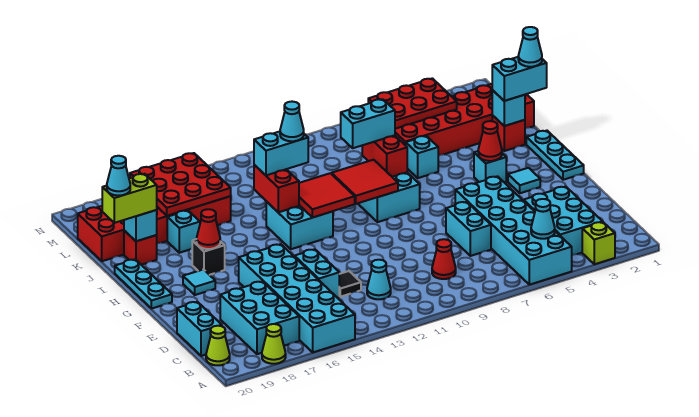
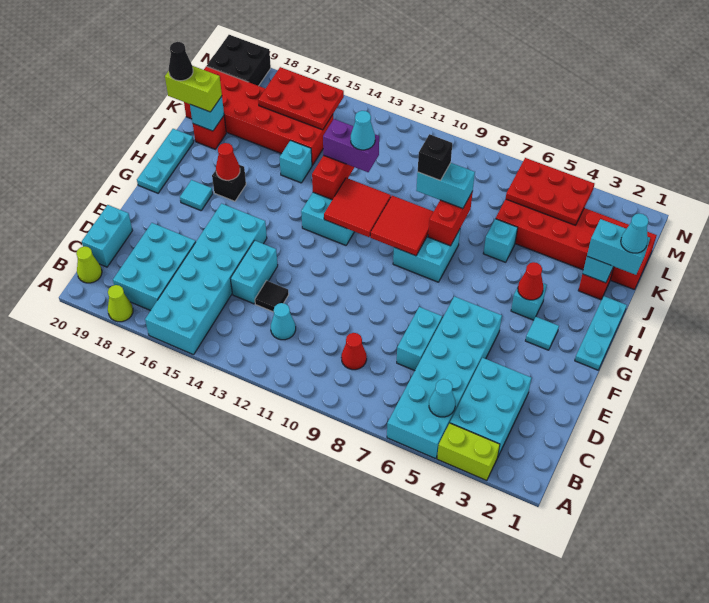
lime 1x1 brick [582,222,615,264] -> lime 1x2 brick [437,423,500,481]
none -> black 1x1 brick [418,134,452,180]
cyan 1x2 brick [254,132,308,175] -> purple 1x2 brick [323,119,379,172]
cyan 1x1 brick [167,211,200,253] -> cyan 1x1 brick moved to [280,141,312,183]
cyan 1x1 cone [107,156,130,196] -> black 1x1 cone [169,42,193,81]
red 3x3 plate [130,153,231,216] -> red 2x3 plate [258,67,344,130]
none -> black 2x2 brick [207,35,271,86]

